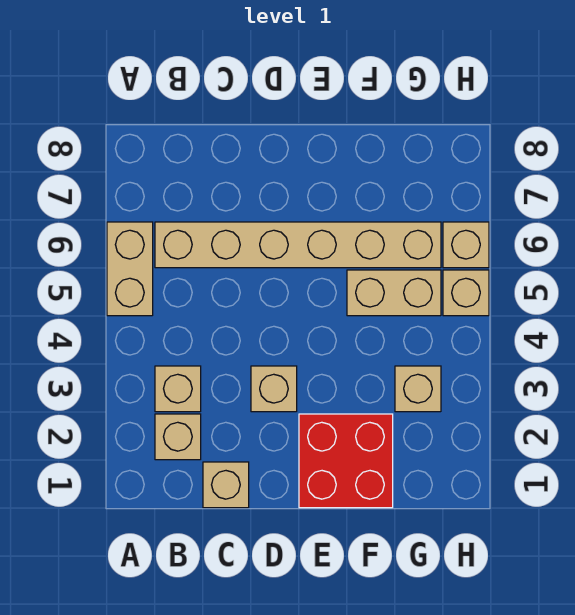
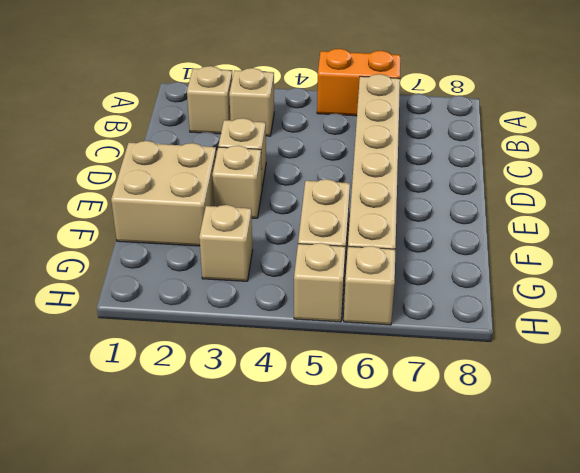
tan 1x2 brick [107,222,153,316] -> orange 1x2 brick [317,49,401,116]
tan 1x1 brick [203,462,249,508] -> tan 1x1 brick moved to [212,145,262,218]
red 2x2 brick [299,414,393,508] -> tan 2x2 brick [111,141,216,246]

